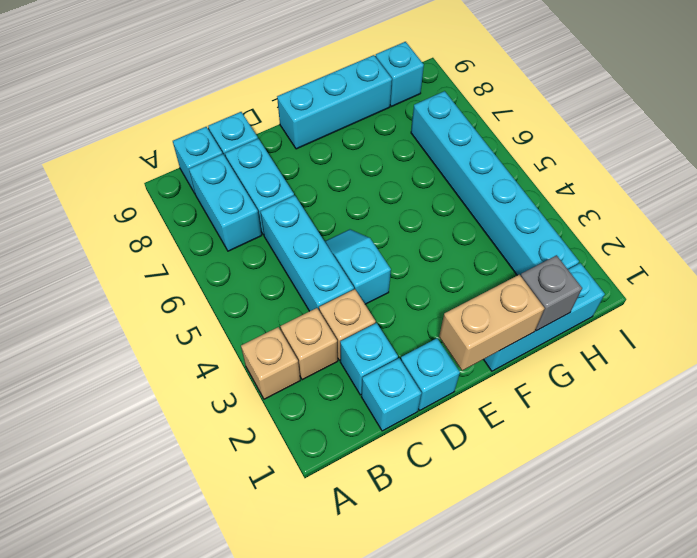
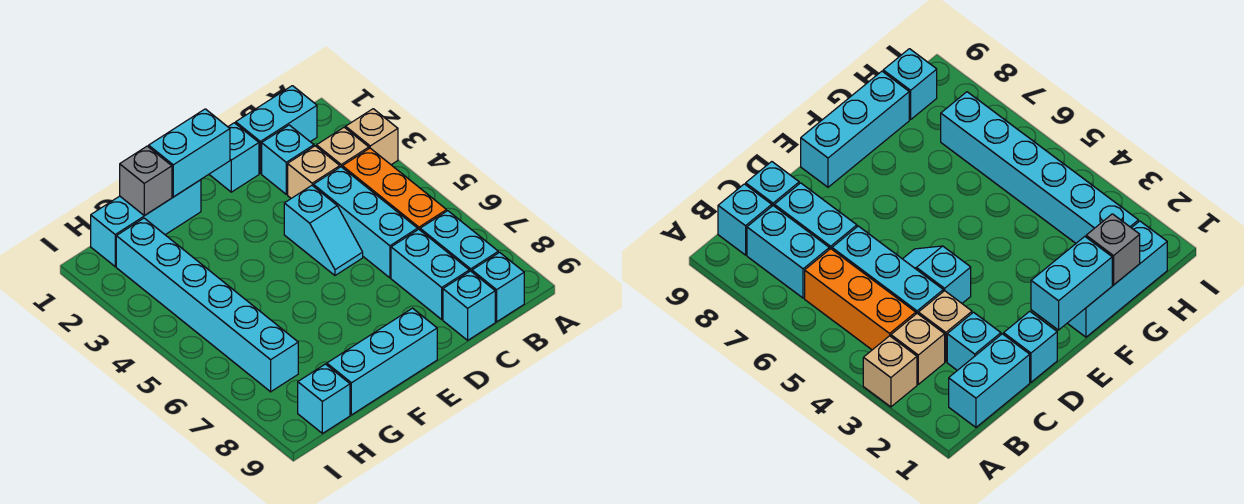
none -> orange 1x3 brick [342,148,447,230]
cyan 1x1 brick [361,358,422,431] -> cyan 1x2 brick [236,86,317,173]
tan 1x2 brick [439,275,544,371] -> cyan 1x2 brick [149,109,230,197]

